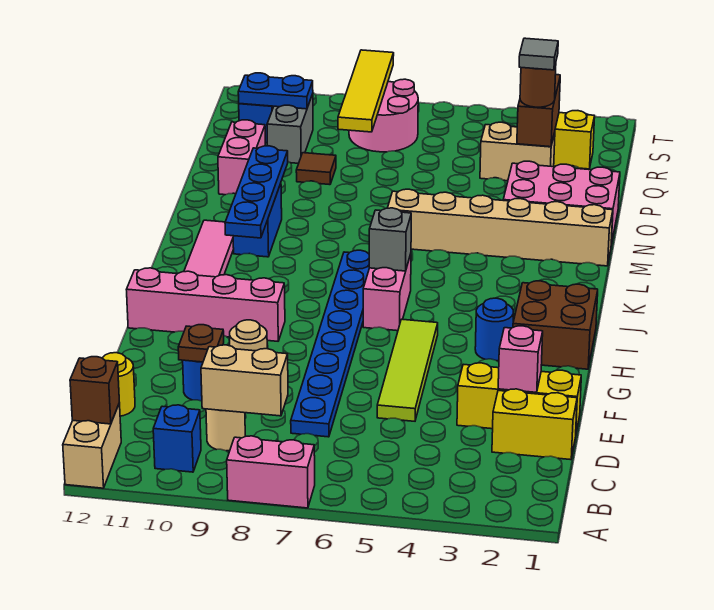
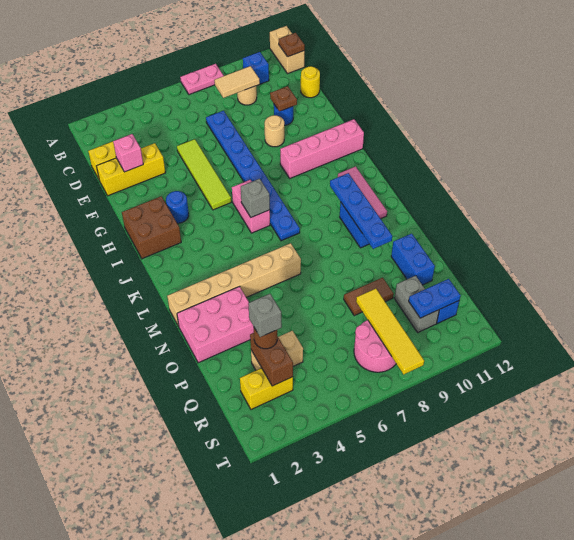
pink 1x2 brick [227,436,315,508] -> pink 1x2 plate [180,64,224,94]
brown 1x1 brick [70,357,119,424] -> brown 1x1 plate [279,33,305,57]
tan 1x2 brick [201,345,288,416] -> tan 1x2 tile [214,66,260,98]
pink 1x2 brick [218,120,265,195] -> blue 1x2 brick [391,234,435,285]
brown 1x1 tile [296,153,336,185] -> brown 1x2 tile [344,278,394,316]
grey 1x1 tile [519,38,558,70] -> grey 1x1 brick [248,294,282,337]

